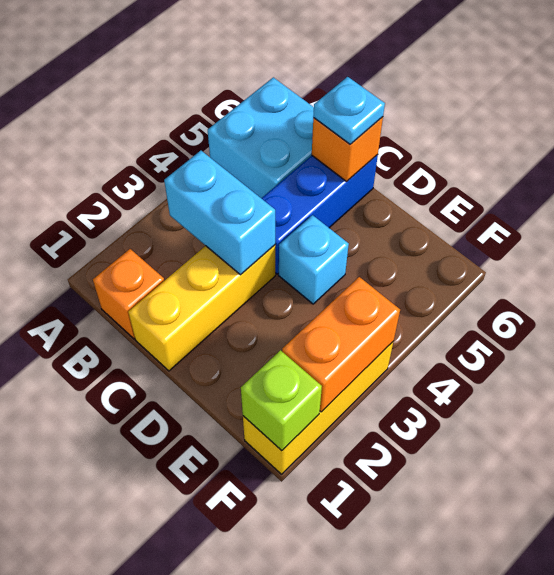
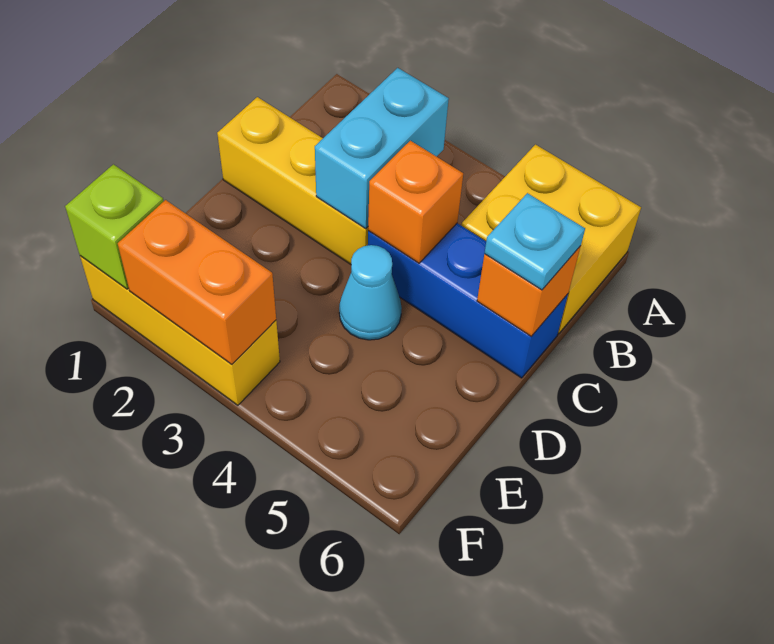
cyan 2x2 brick [208,77,314,198] -> yellow 2x2 brick [462,145,641,334]
orange 1x1 brick [93,249,164,339] -> orange 1x1 brick moved to [368,141,463,263]
cyan 1x1 brick [279,215,349,304] -> cyan 1x1 cone [339,245,402,340]

